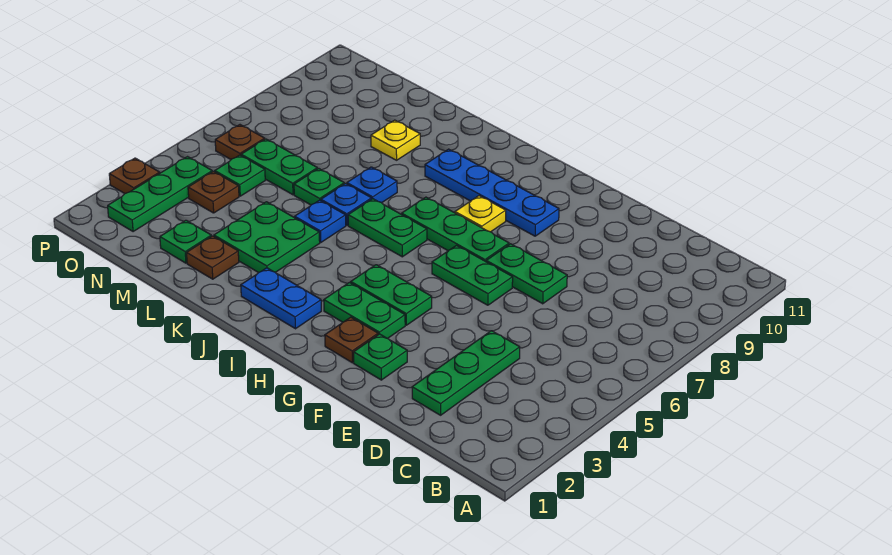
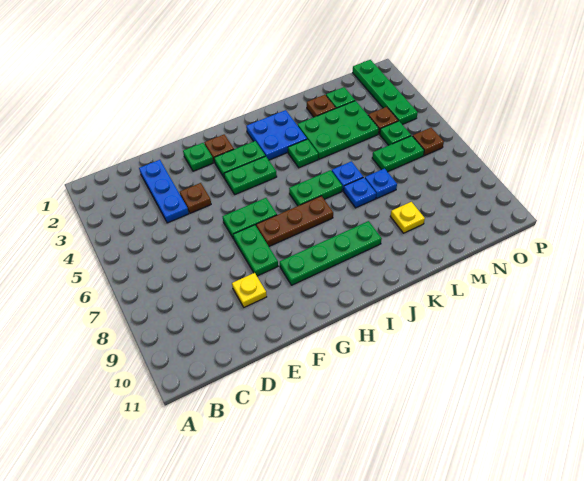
green 1x3 plate [412,331,520,415] -> blue 1x3 plate [139,160,189,223]
green 1x2 plate [486,244,567,304] -> green 1x2 plate turned to [233,225,278,276]
green 1x3 plate [402,197,509,262] -> brown 1x3 plate [256,196,333,246]
blue 1x4 plate [425,149,559,236] -> green 1x4 plate [280,221,382,285]
yellow 1x1 plate [455,196,506,232] -> yellow 1x1 plate moved to [232,273,267,307]
blue 1x2 plate [241,268,321,329] -> blue 2x2 plate [246,110,307,160]
green 2x2 plate [214,202,320,273] -> green 2x3 plate [297,101,379,159]
blue 1x1 plate [295,200,346,243] -> blue 1x1 plate moved to [365,169,397,198]
green 1x1 plate [294,168,344,205] -> green 1x1 plate moved to [288,139,318,168]
green 1x3 plate [108,157,212,232] -> green 1x4 plate [353,60,418,124]
brown 1x1 plate [109,158,160,194] -> brown 1x1 plate moved to [180,183,211,213]

